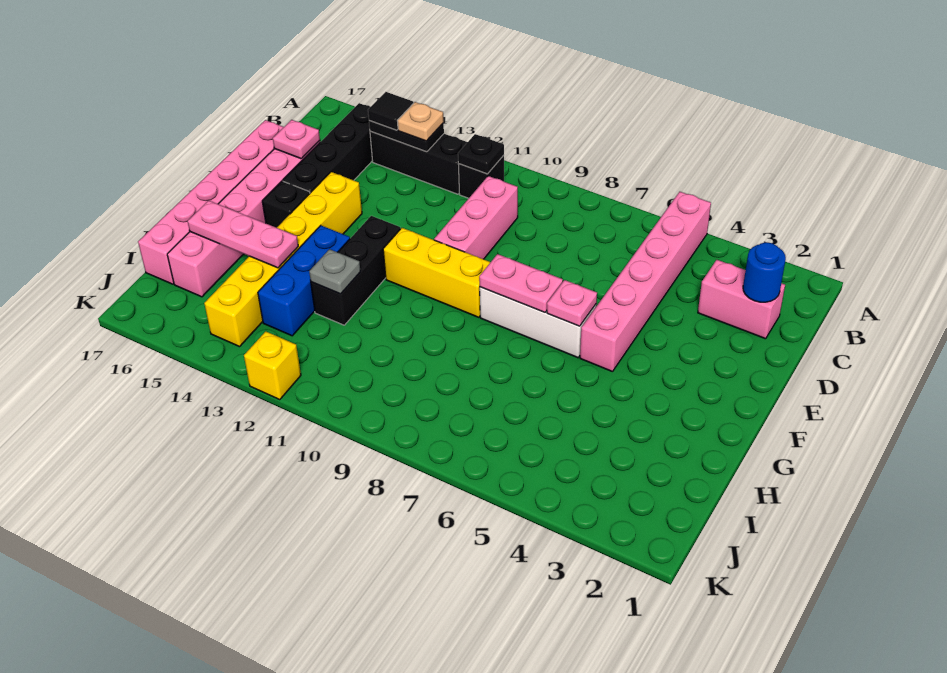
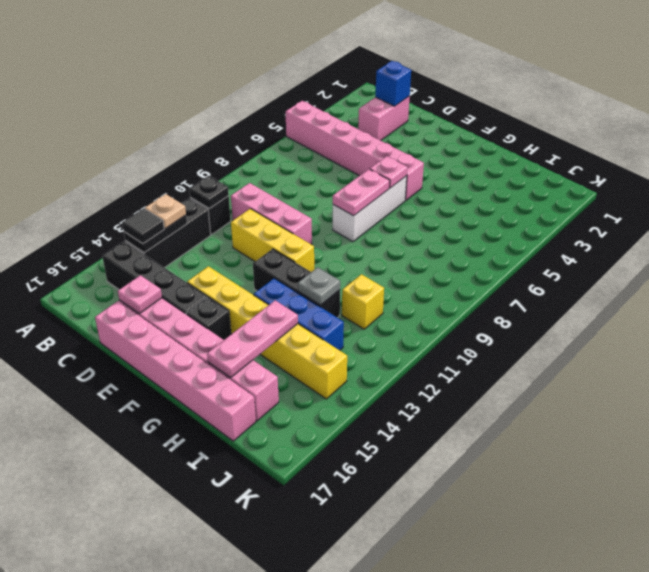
blue 1x1 round brick [743,242,786,302] -> blue 1x1 brick [375,61,411,106]
yellow 1x3 brick [383,228,490,317] -> yellow 1x3 brick turned to [231,209,314,272]
yellow 1x1 brick [244,331,301,400] -> yellow 1x1 brick moved to [342,274,384,329]

